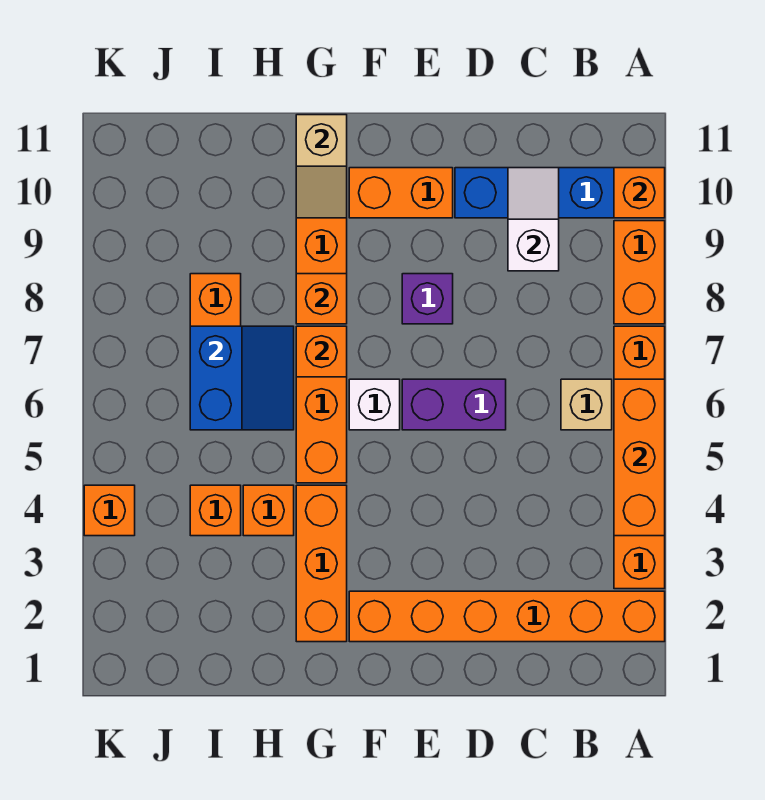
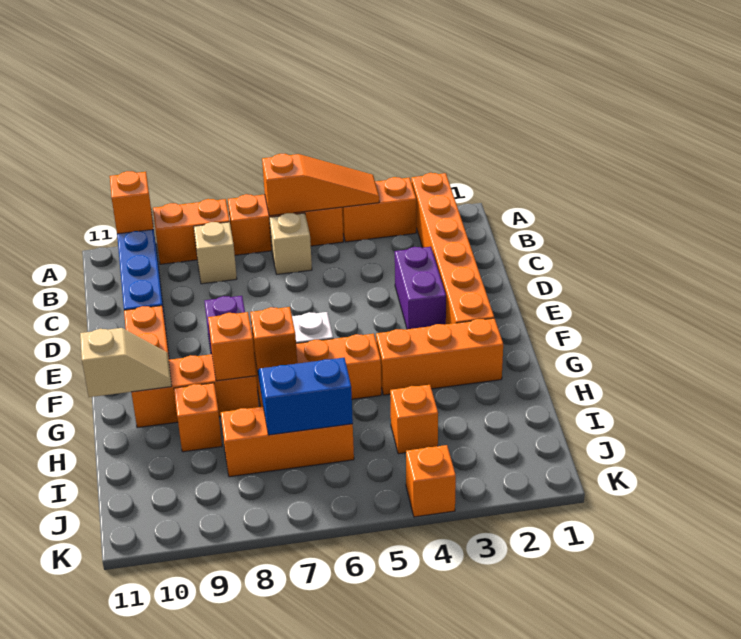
orange 1x3 brick [614,379,665,536] -> orange 1x3 slope [262,154,379,216]
none -> tan 1x1 brick [194,222,237,284]
white 1x2 slope [508,168,559,271] -> none
purple 1x2 brick [402,379,506,430] -> purple 1x2 brick moved to [395,247,446,329]
orange 1x1 brick [243,485,294,536] -> orange 1x1 brick moved to [174,383,222,452]

